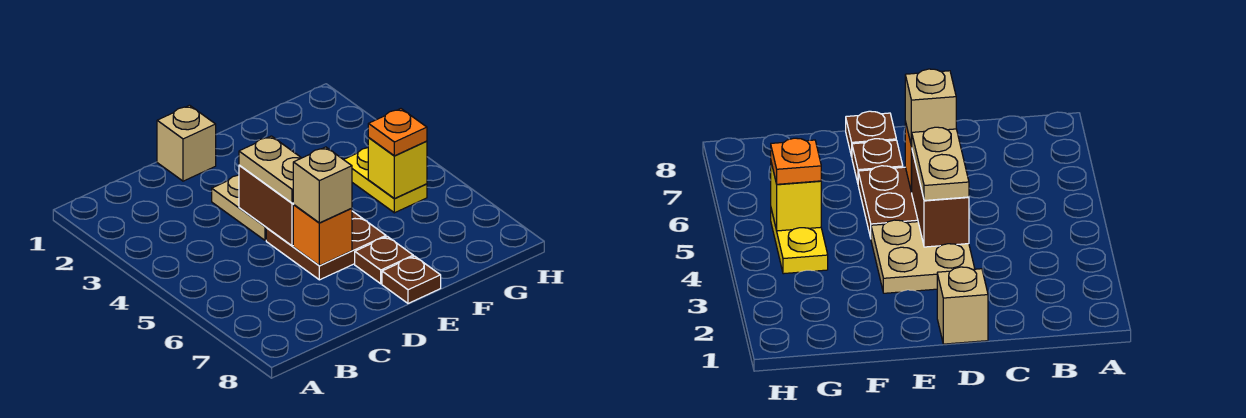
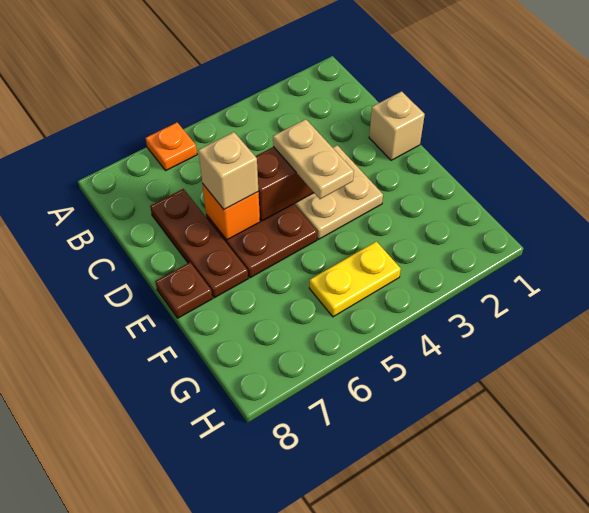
tan 1x2 plate [239,136,301,203] -> tan 1x2 plate turned to [273,119,354,199]
brown 1x1 plate [355,236,413,284] -> brown 1x3 plate [150,189,248,298]
yellow 1x1 brick [368,138,427,199] -> none
orange 1x1 plate [368,109,427,156] -> orange 1x1 plate moved to [146,123,197,170]

